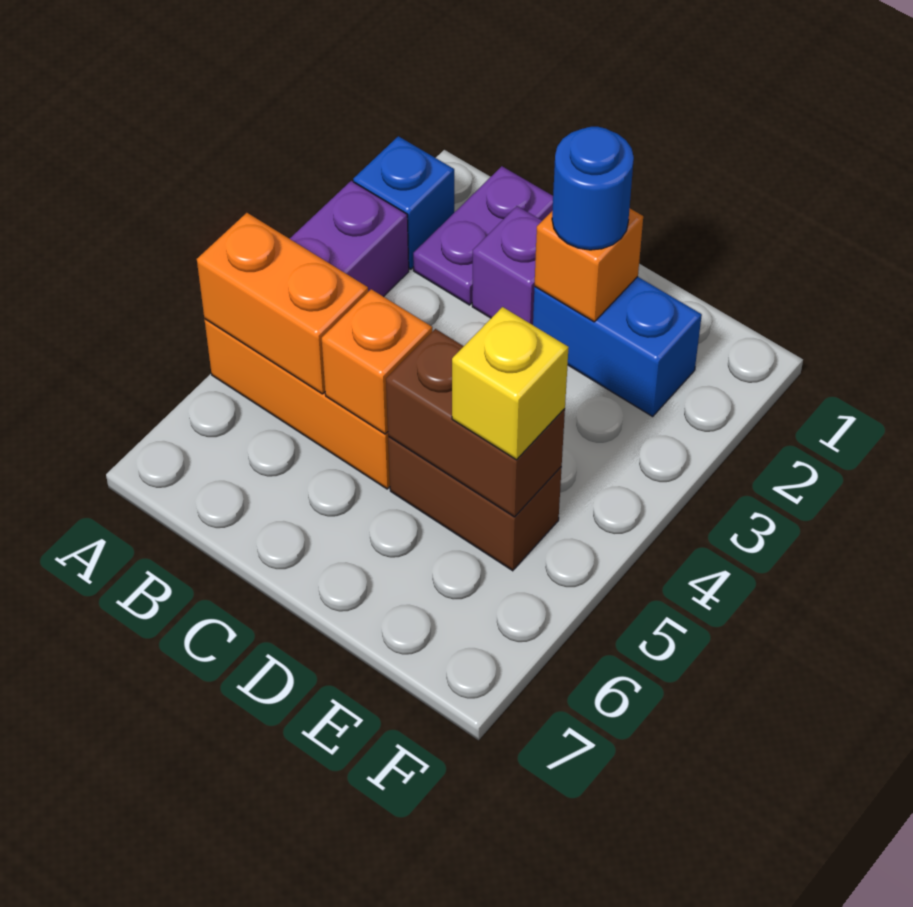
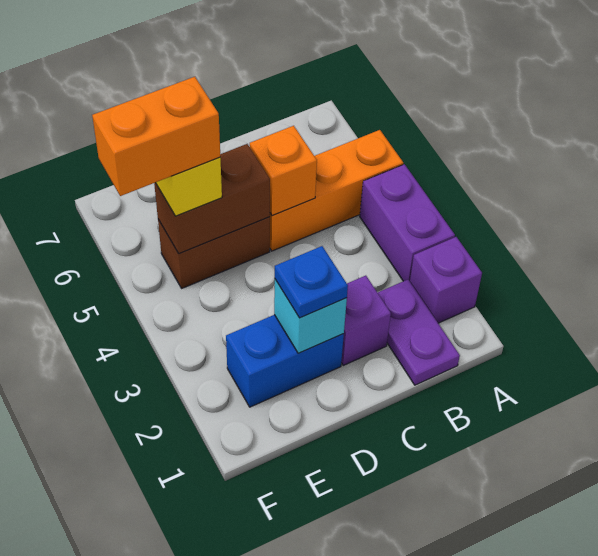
blue 1x1 brick [353,136,454,269] -> purple 1x1 brick [410,237,482,323]
orange 1x2 brick [197,213,368,394] -> orange 1x2 brick moved to [92,77,220,196]
orange 1x1 brick [534,208,643,322] -> cyan 1x1 brick [274,280,347,353]
blue 1x1 round brick [552,127,634,250] -> blue 1x1 plate [275,246,348,318]

